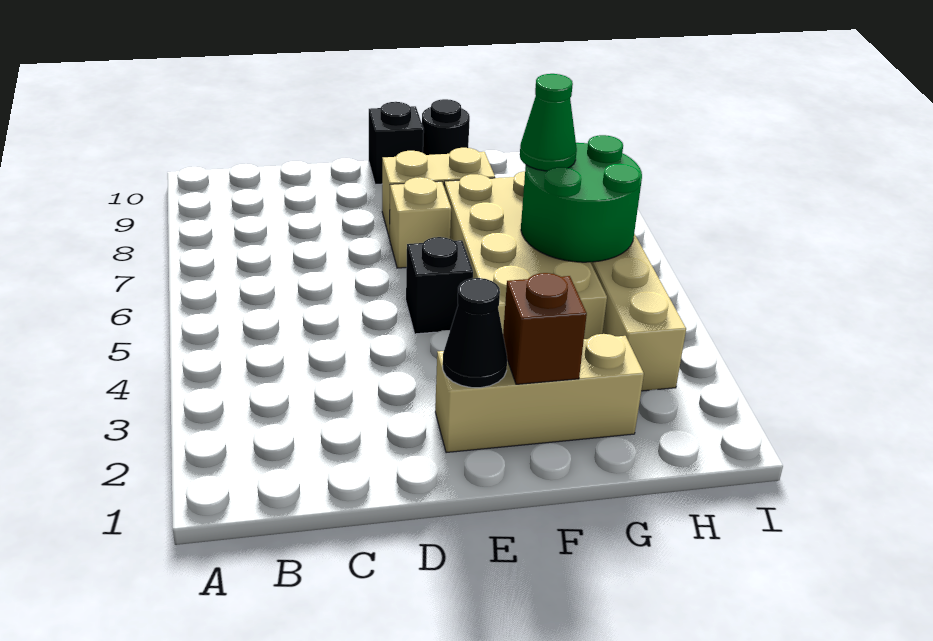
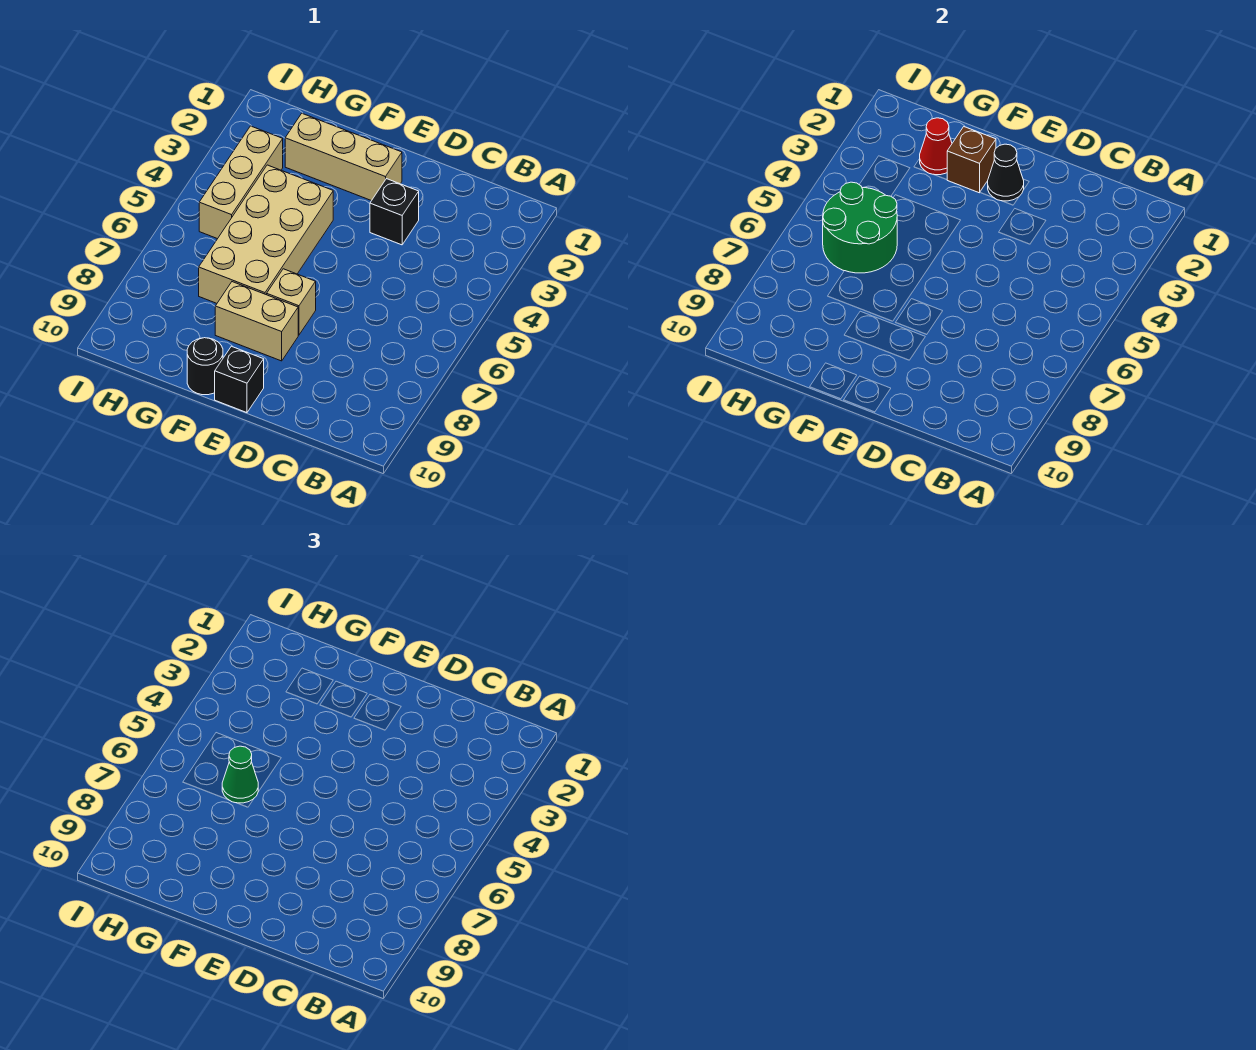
black 1x1 brick [406,237,473,334] -> black 1x1 brick moved to [370,179,419,245]
none -> red 1x1 cone [920,118,952,175]

